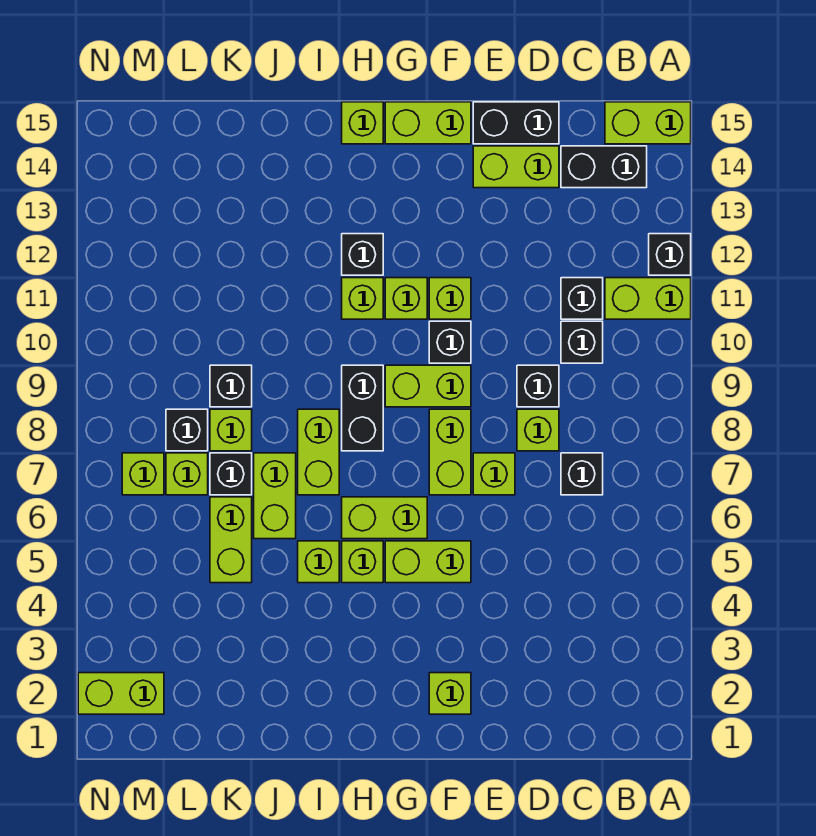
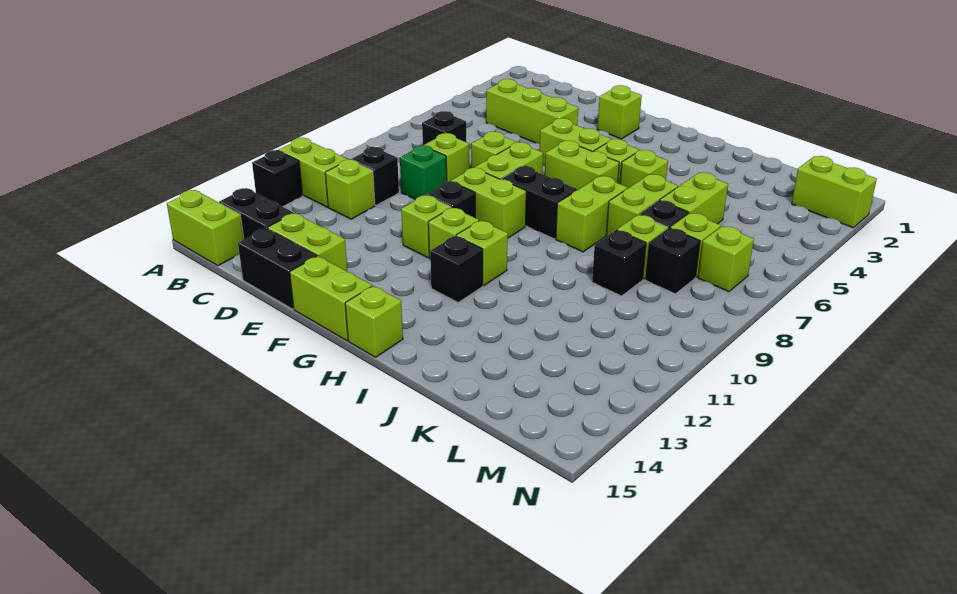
none -> lime 1x3 brick [486,79,578,144]
black 1x1 brick [561,278,603,319] -> lime 1x1 brick [325,160,375,219]
black 1x1 brick [517,365,559,407] -> green 1x1 brick [400,145,447,199]
black 1x2 brick [342,365,383,451] -> black 1x2 brick turned to [501,166,577,239]

